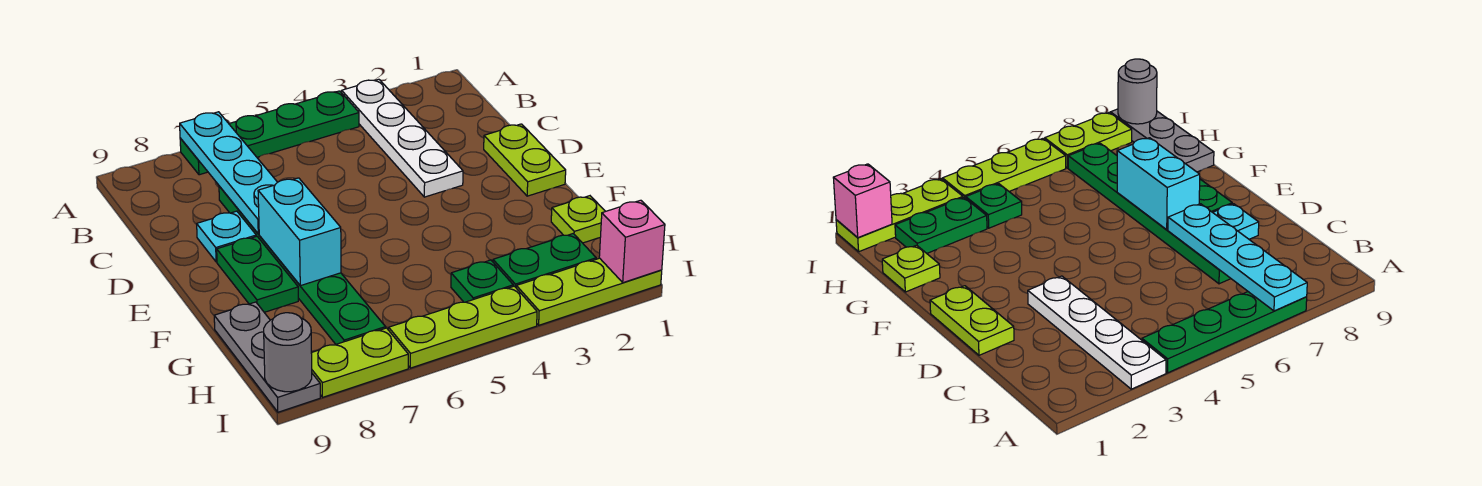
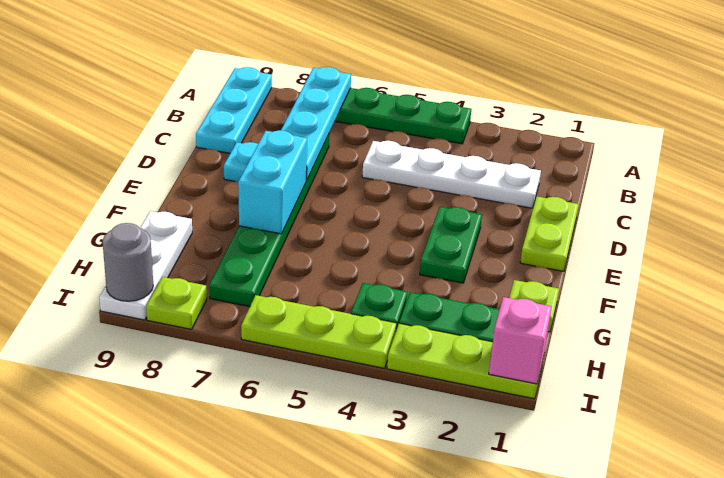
white 1x4 plate [342,79,463,197] -> white 1x4 plate turned to [362,141,541,208]
none -> cyan 1x3 plate [196,67,272,153]
green 1x2 plate [217,236,298,312] -> green 1x2 plate moved to [420,207,482,283]
grey 1x3 plate [214,302,320,412] -> white 1x3 plate [99,211,192,320]
lime 1x2 plate [311,328,408,397] -> lime 1x1 plate [146,277,207,329]

